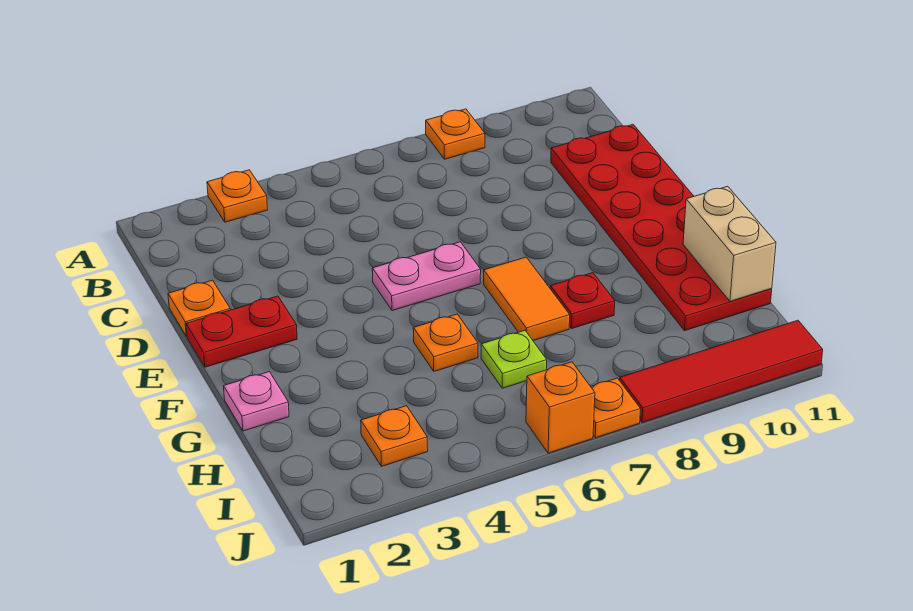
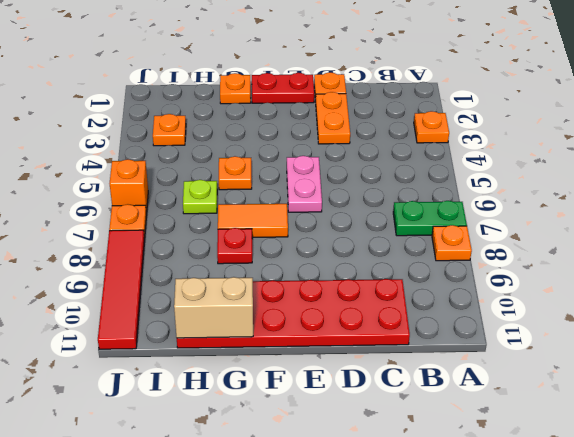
none -> green 1x2 plate [393,201,467,236]
none -> orange 1x2 plate [316,92,350,144]
red 1x2 plate [186,296,297,367] -> red 1x2 plate turned to [252,73,314,103]
pink 1x1 plate [224,372,289,431] -> orange 1x1 plate [220,73,251,104]

